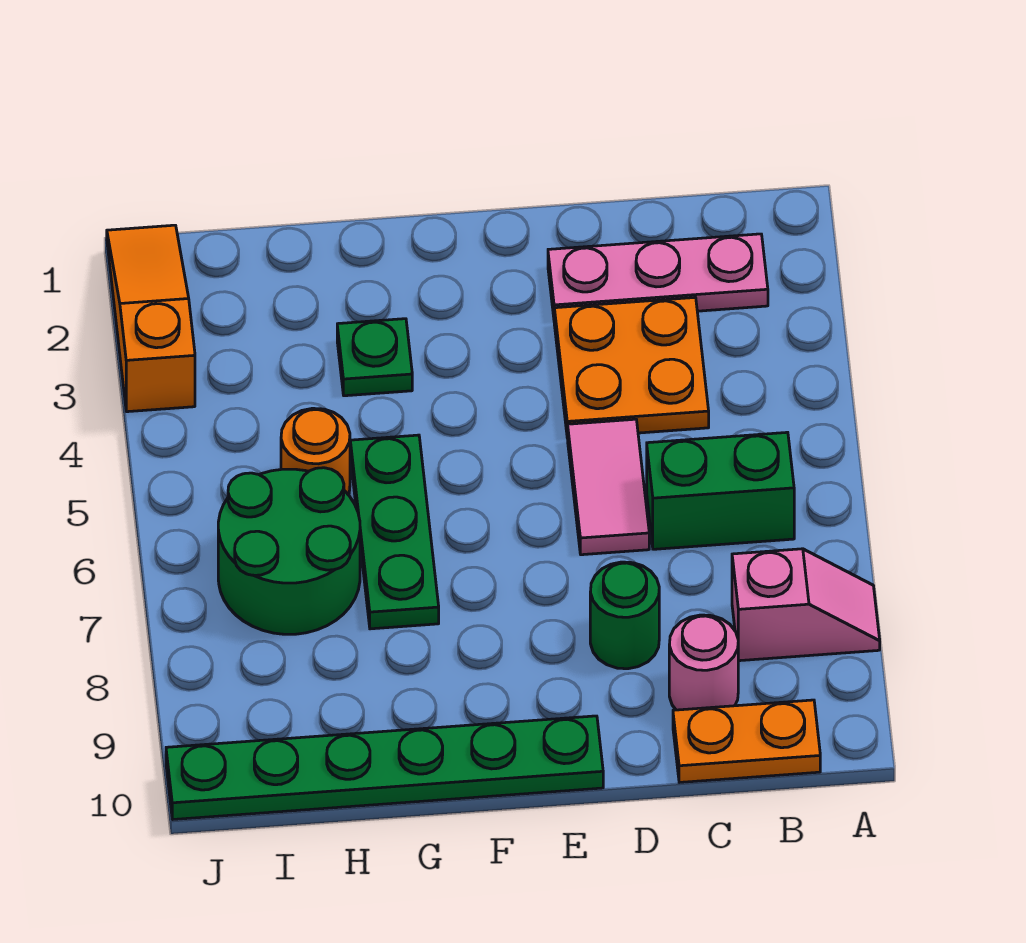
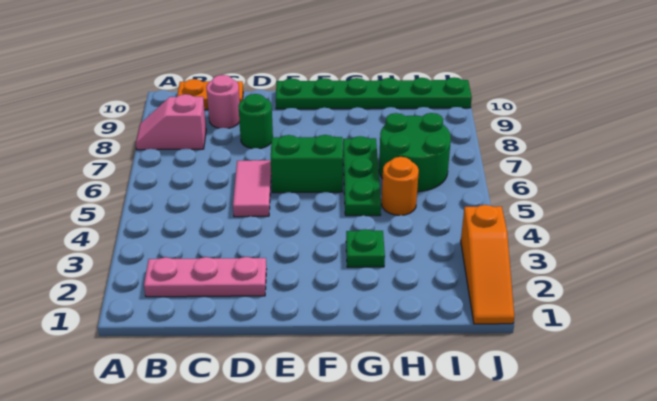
green 1x2 brick [647,432,794,549] -> green 1x2 brick moved to [271,135,343,193]
orange 2x2 plate [554,297,709,438] -> none

